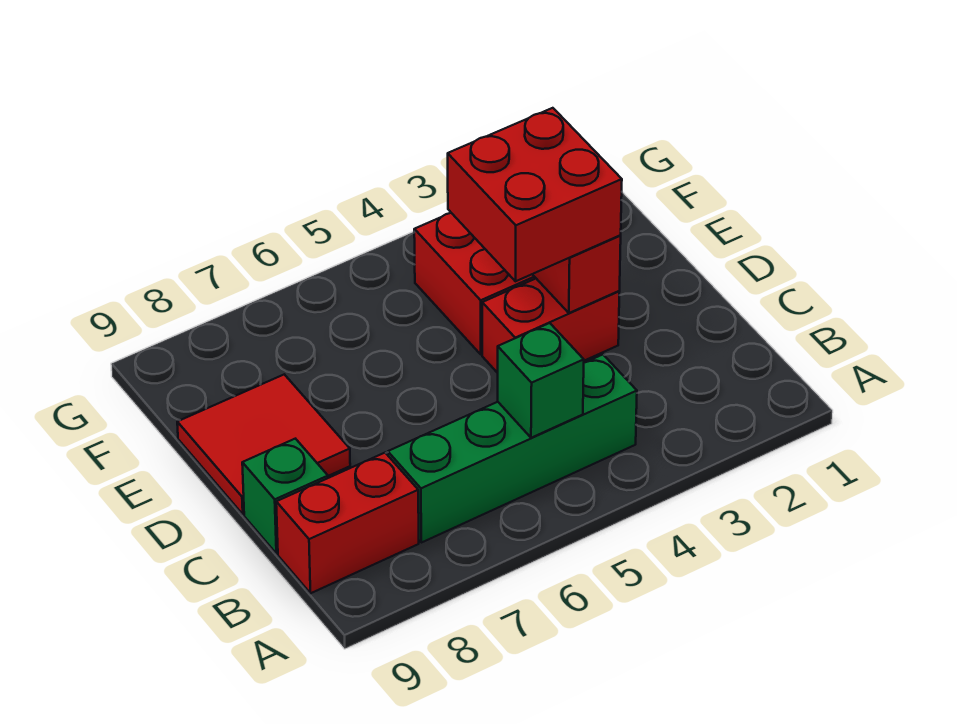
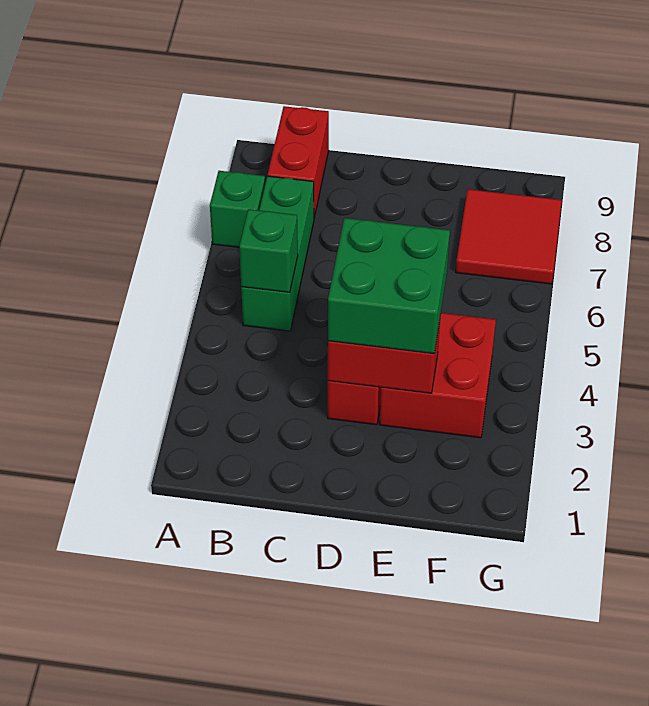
green 1x4 brick [388,355,637,543] -> green 1x3 brick [241,176,314,331]
green 1x1 brick [242,439,328,554] -> green 1x1 brick moved to [210,171,265,247]
red 2x2 brick [448,108,622,281] -> green 2x2 brick [328,218,450,354]
red 2x2 tile [177,374,350,514] -> red 2x2 tile moved to [456,189,562,284]

